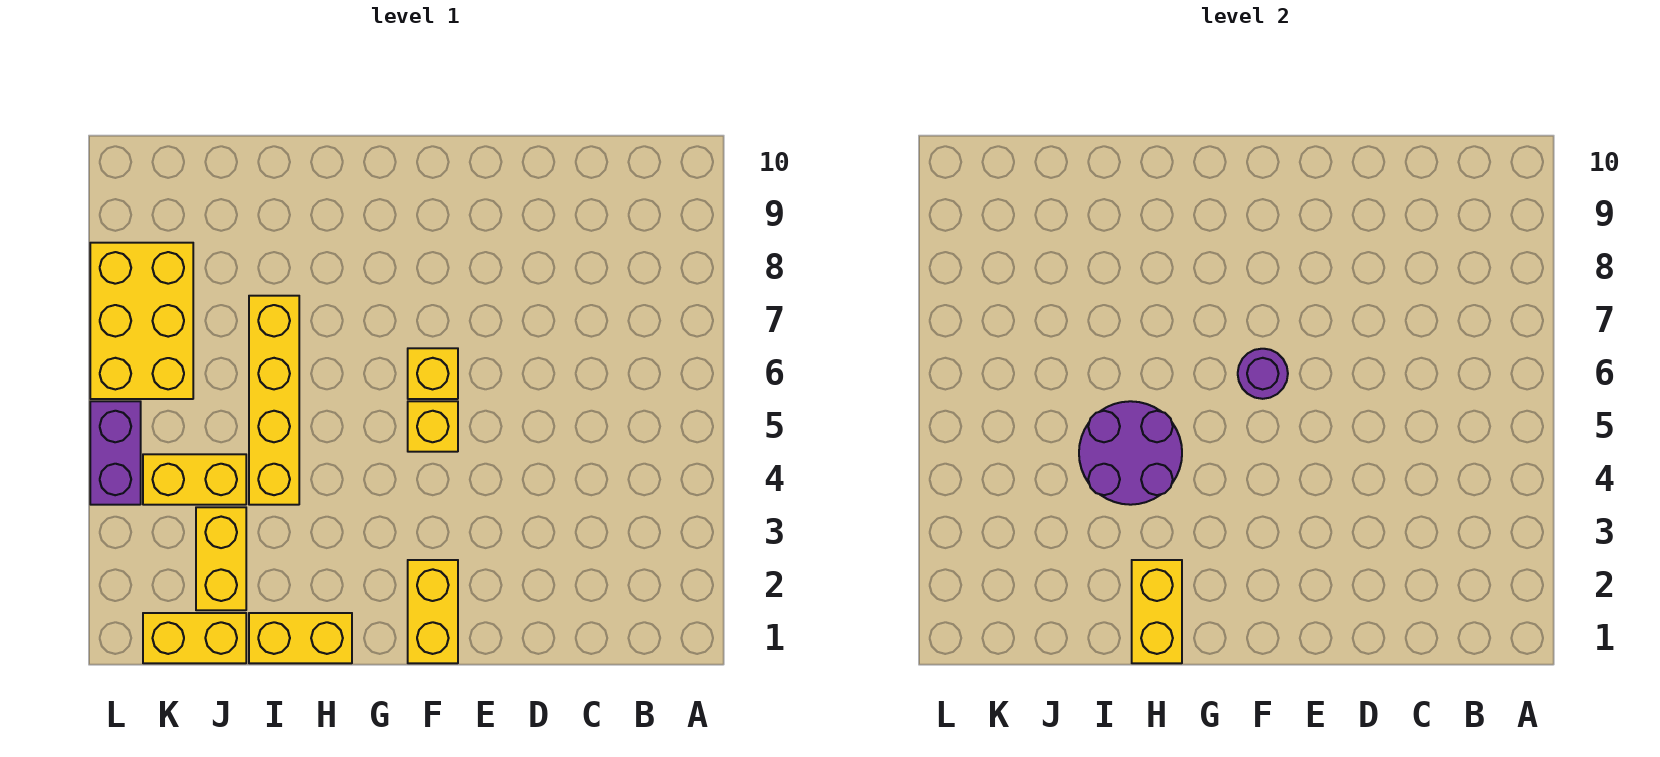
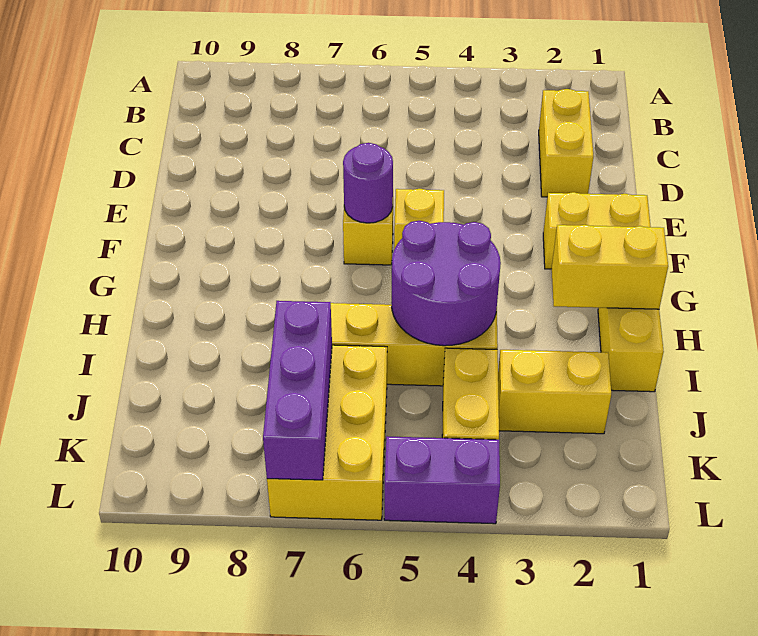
yellow 1x2 brick [143,613,246,663] -> yellow 1x2 brick moved to [539,89,594,197]
none -> purple 1x3 brick [263,301,332,480]
yellow 2x3 brick [90,243,193,399] -> yellow 2x3 brick turned to [267,345,387,520]

